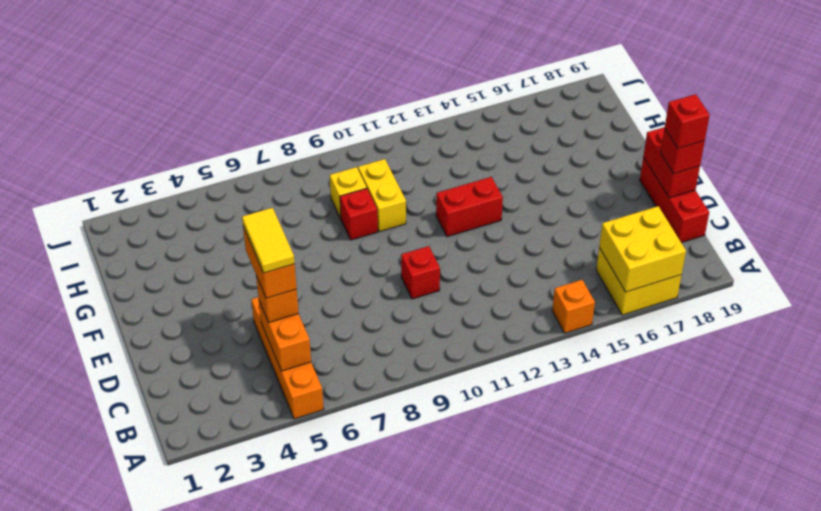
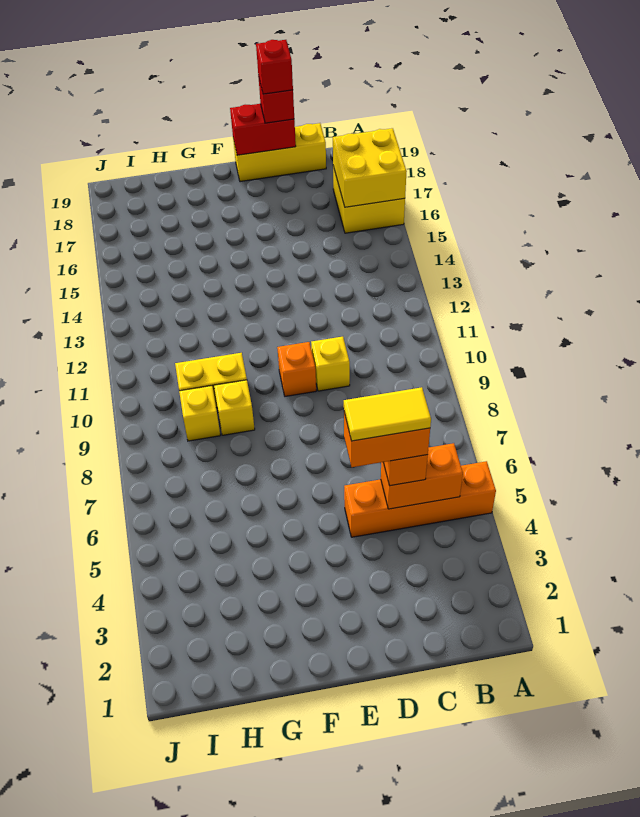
orange 1x1 brick [552,280,595,333] -> orange 1x1 brick moved to [277,342,316,396]
red 1x3 brick [640,157,709,243] -> yellow 1x3 brick [233,123,326,182]
red 1x1 brick [401,246,440,299] -> yellow 1x1 brick [311,337,350,391]
red 1x2 brick [436,177,503,237] -> none
red 1x1 brick [340,188,378,240] -> yellow 1x1 brick [214,380,255,435]

